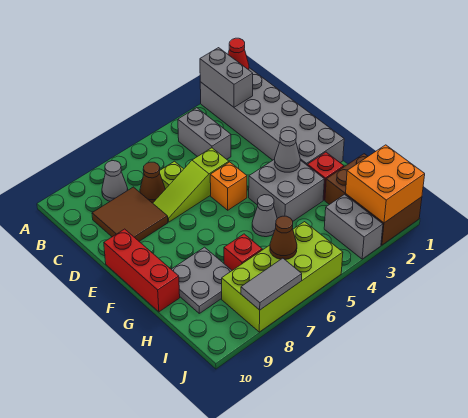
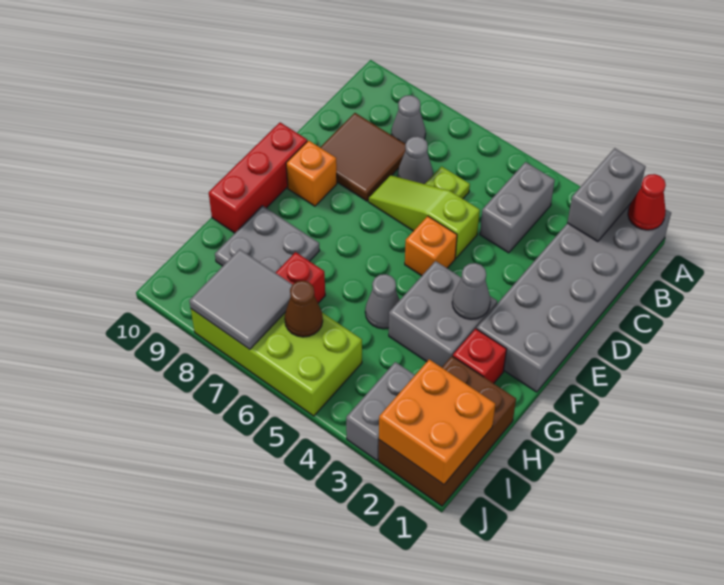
brown 1x1 cone [140,162,165,203] -> grey 1x1 cone [398,136,433,184]
none -> orange 1x1 brick [286,140,337,206]
grey 1x2 tile [241,258,302,310] -> grey 2x2 tile [189,249,293,349]

